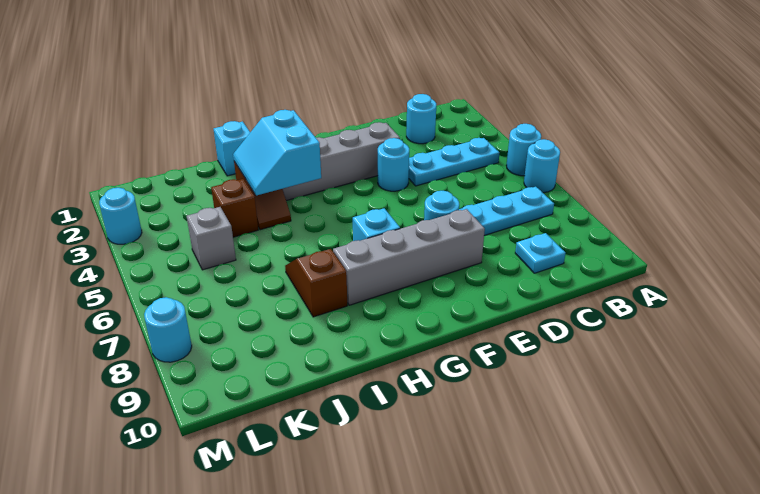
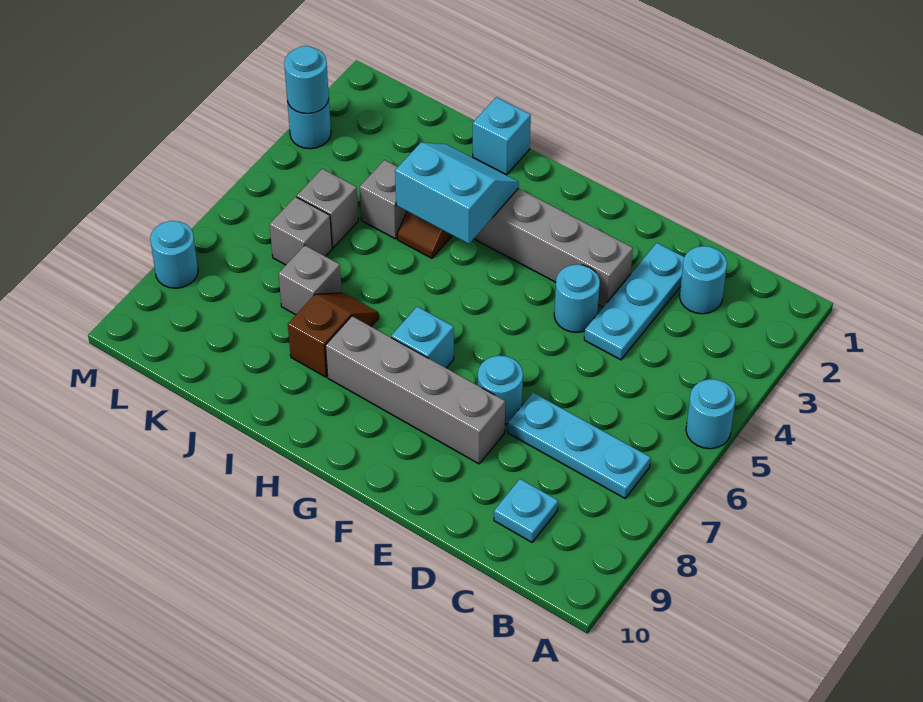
cyan 1x1 round brick [524,139,560,193] -> cyan 1x1 round brick moved to [284,46,329,114]
cyan 1x3 plate [409,138,499,186] -> cyan 1x3 plate turned to [584,243,684,360]
cyan 2x2 slope [233,110,321,195] -> cyan 2x2 slope turned to [395,142,519,244]
brown 1x1 brick [211,179,258,237] -> grey 1x1 brick [360,160,407,239]
none -> grey 1x1 brick [278,245,342,315]
none -> grey 1x1 brick [270,197,332,265]

